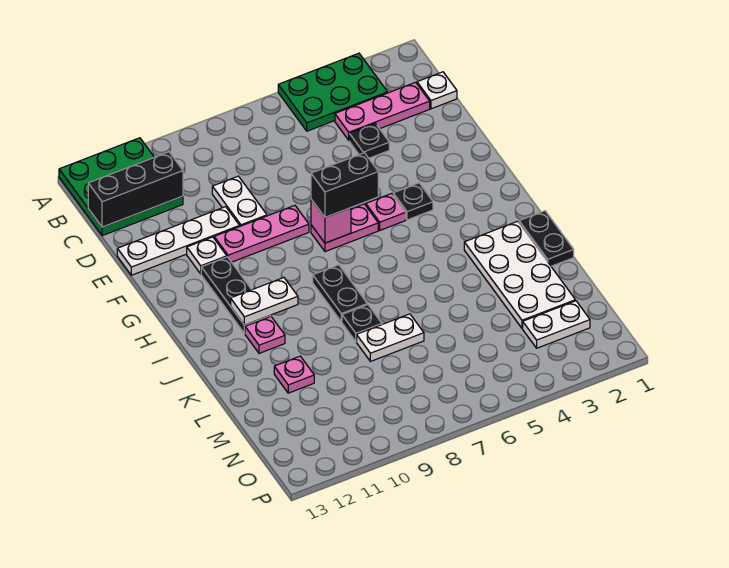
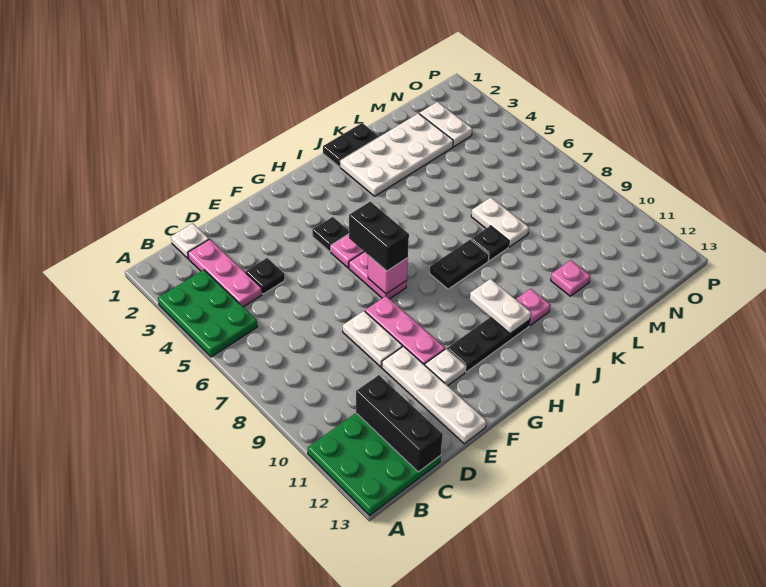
white 1x2 plate [212,176,267,226] -> white 1x2 plate turned to [343,311,402,367]

